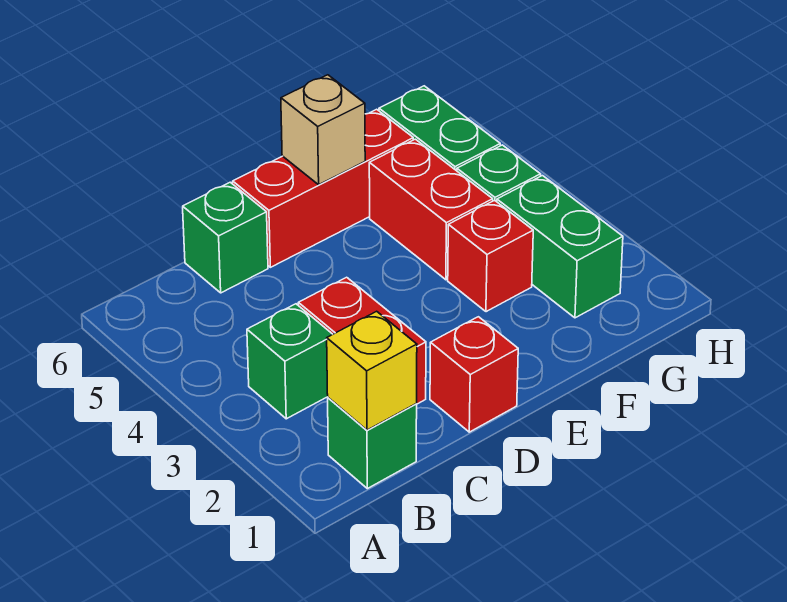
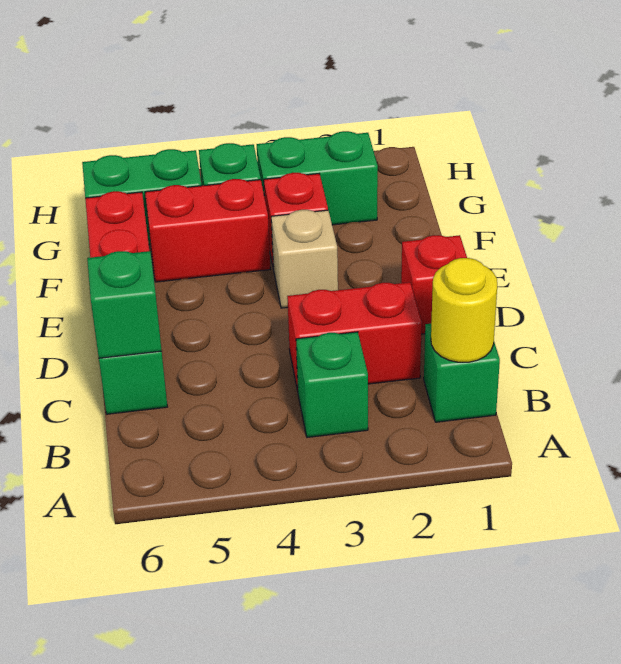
yellow 1x1 brick [327,311,417,430] -> yellow 1x1 round brick [431,258,497,362]
none -> green 1x1 brick [87,251,162,358]
tan 1x1 brick [281,75,365,185] -> tan 1x1 brick moved to [271,210,338,308]

